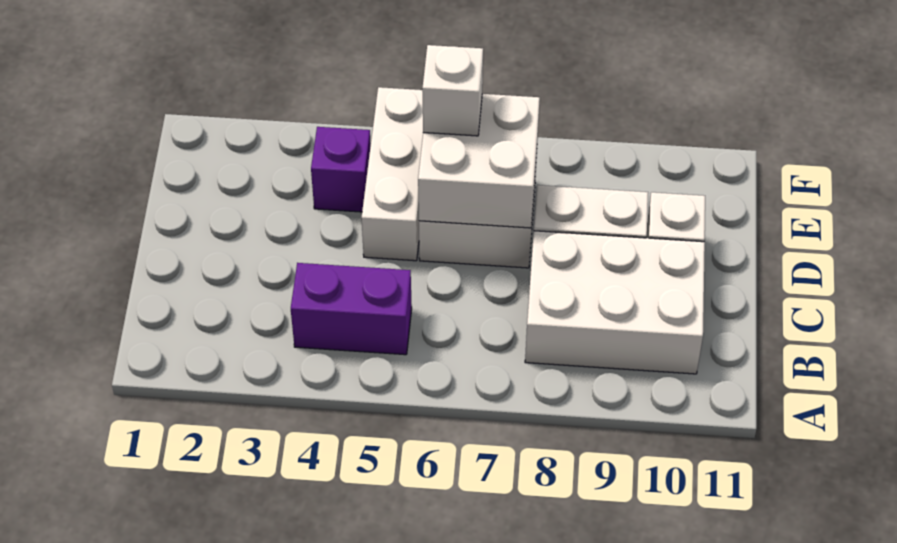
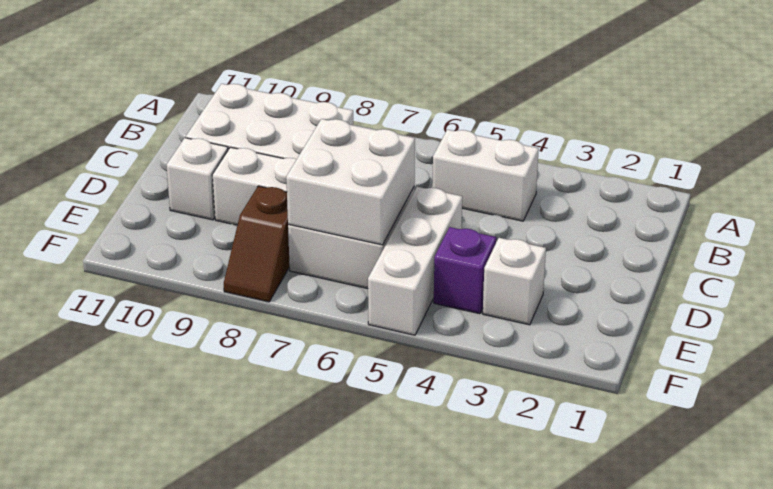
purple 1x2 brick [291,263,412,355] -> white 1x2 brick [432,130,539,221]
white 1x1 brick [422,45,483,136] -> white 1x1 brick moved to [483,238,546,325]
none -> brown 1x2 slope [224,186,290,302]

